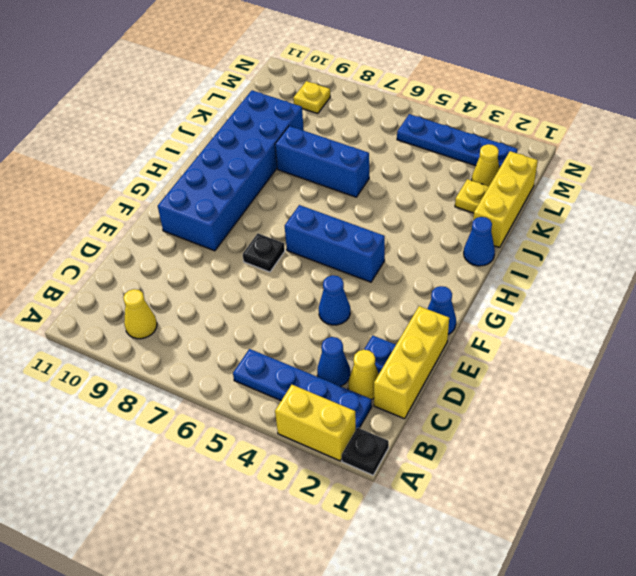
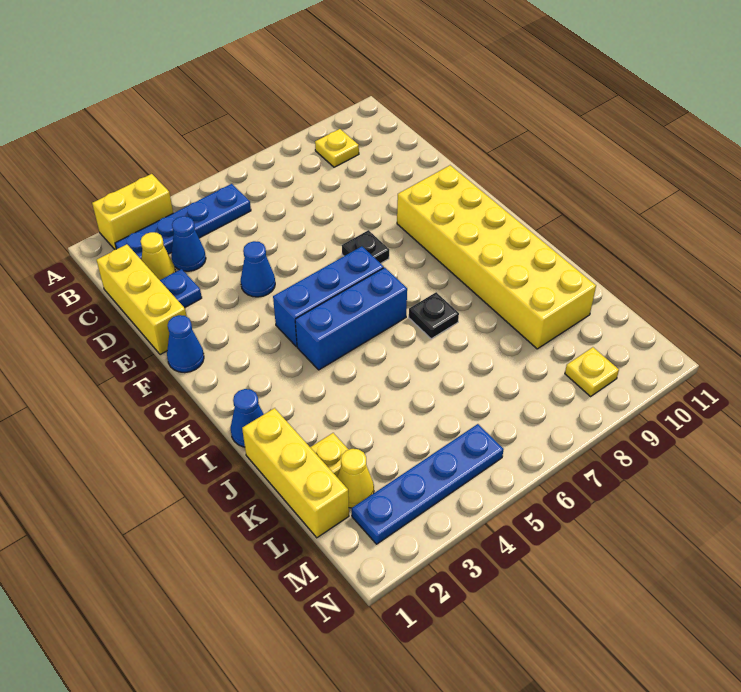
black 1x1 plate [342,428,389,475] -> black 1x1 plate moved to [409,292,459,339]
yellow 1x1 cone [123,289,157,339] -> yellow 1x1 plate [315,129,359,167]
blue 2x6 brick [158,90,304,251] -> yellow 2x6 brick [397,165,596,349]
blue 1x3 brick [275,126,369,197] -> blue 1x3 brick moved to [295,268,407,370]

